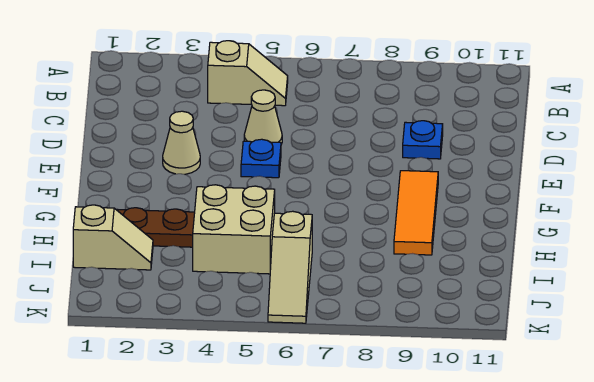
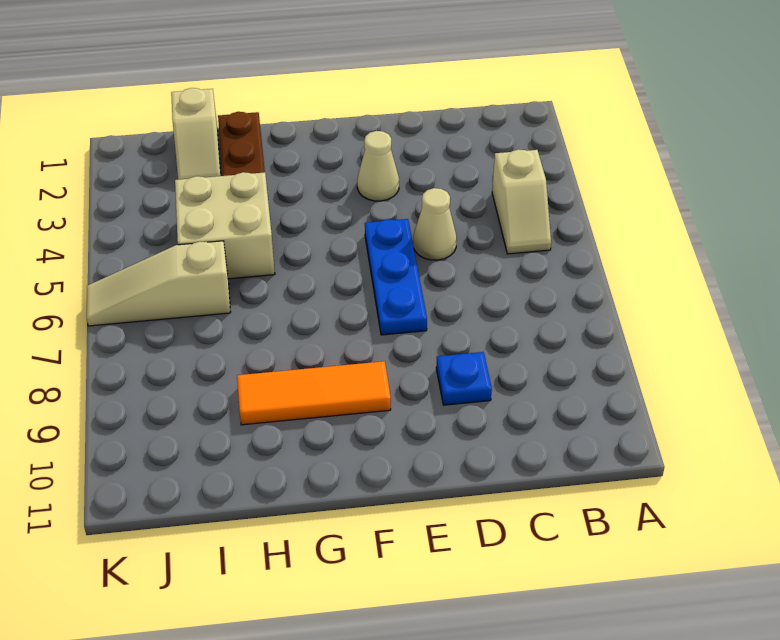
blue 1x1 plate [241,139,281,178] -> blue 1x3 plate [365,219,427,335]

